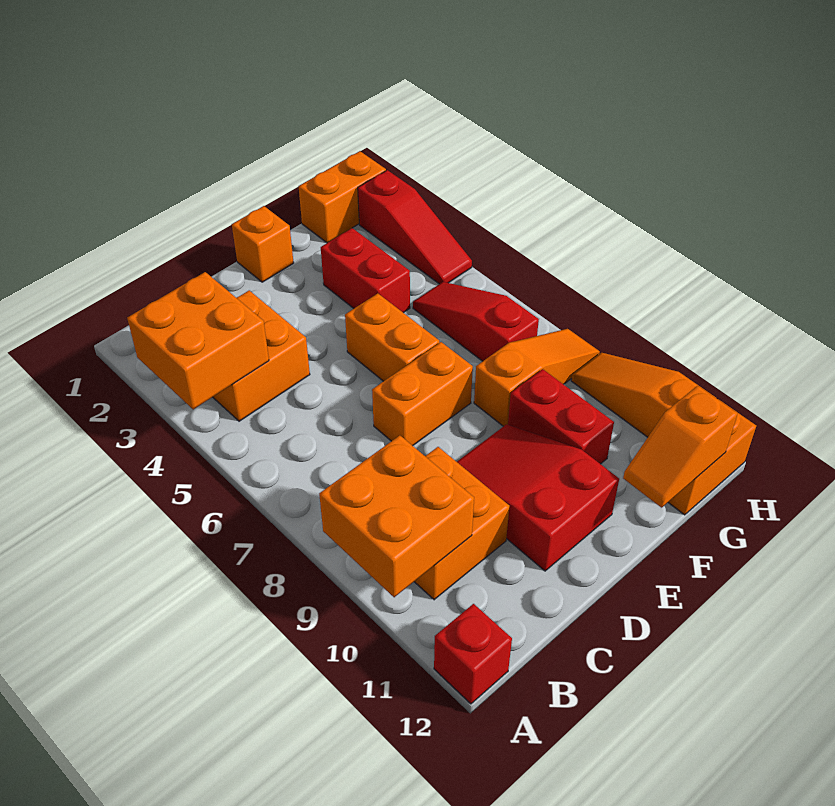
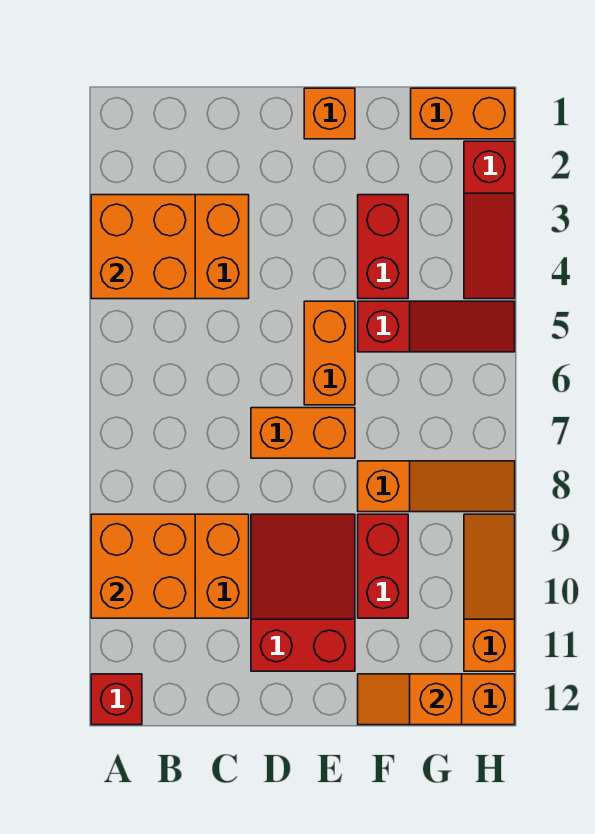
red 1x3 slope [413,282,539,361] -> red 1x3 slope turned to [358,301,515,352]

